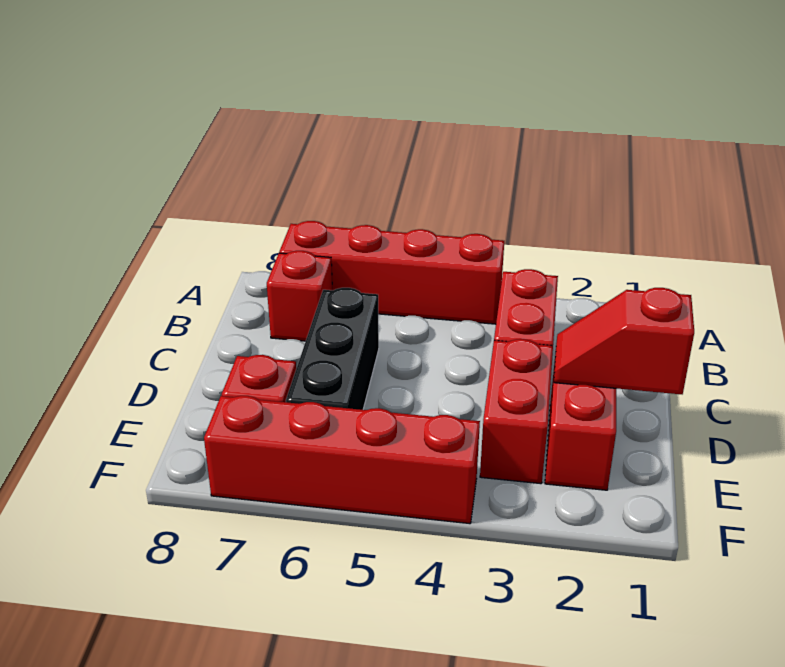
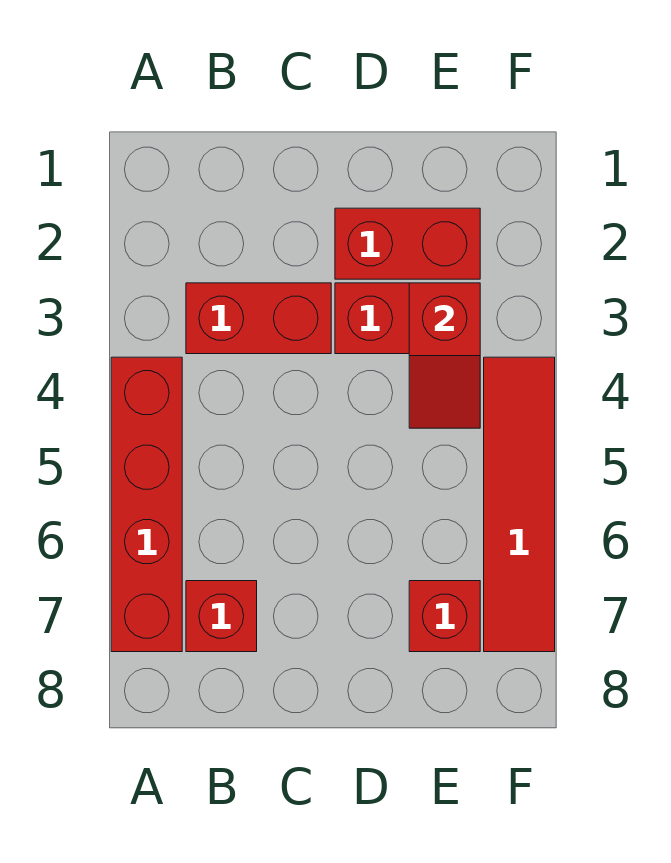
black 1x3 brick [286,288,379,410] -> none
red 1x2 slope [554,288,694,394] -> red 1x2 slope moved to [409,283,480,428]
red 1x4 brick [204,396,480,524] -> red 1x4 tile [484,357,555,652]

